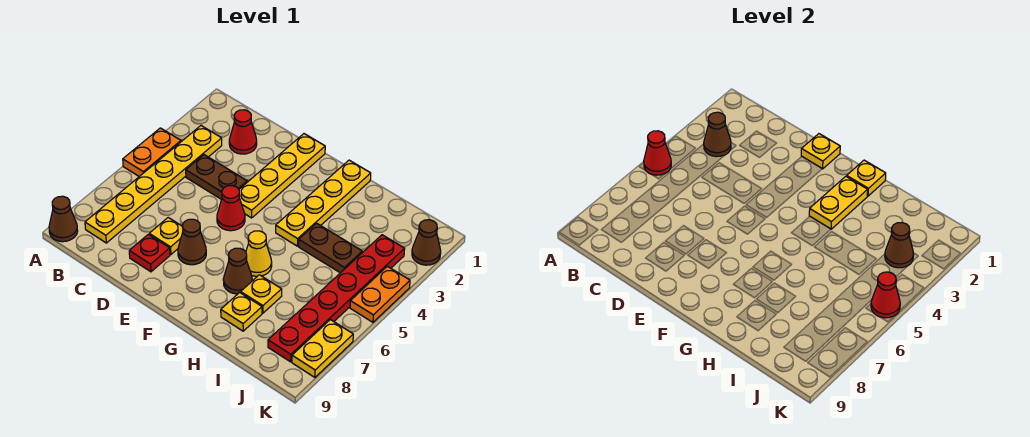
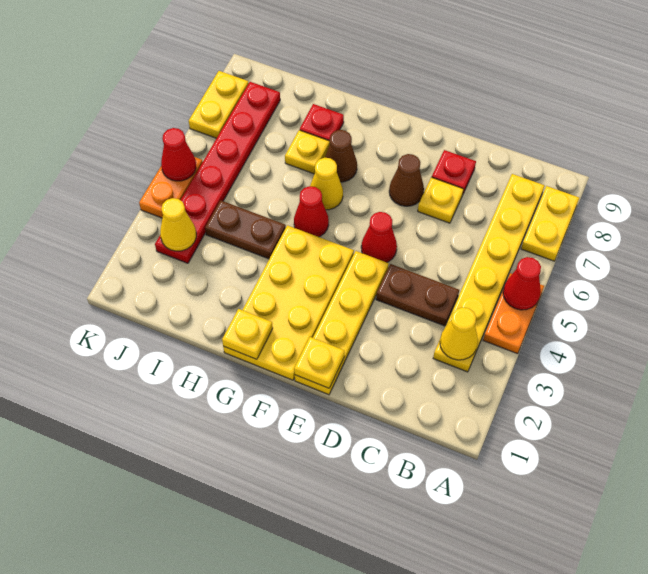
brown 1x1 cone [49,196,78,242] -> none
brown 1x1 cone [704,112,731,157] -> yellow 1x1 cone [440,307,478,360]
red 1x1 cone [229,110,257,154] -> red 1x1 cone moved to [294,186,329,237]
yellow 1x4 plate [276,160,371,246] -> yellow 2x4 plate [223,225,354,380]
yellow 1x2 plate [809,176,868,229] -> yellow 1x2 plate moved to [521,186,579,261]
yellow 1x1 plate [221,293,262,331] -> red 1x1 plate [300,104,344,141]
brown 1x1 cone [885,222,914,268] -> yellow 1x1 cone [160,198,196,251]
brown 1x1 cone [412,220,441,265] -> none

